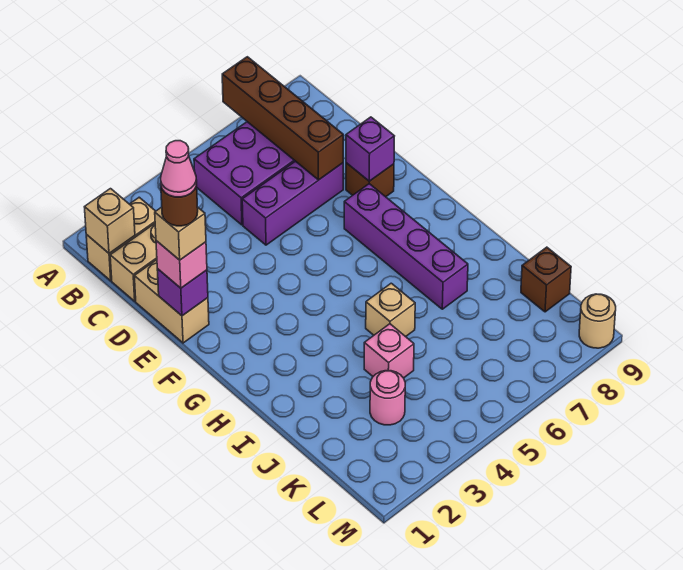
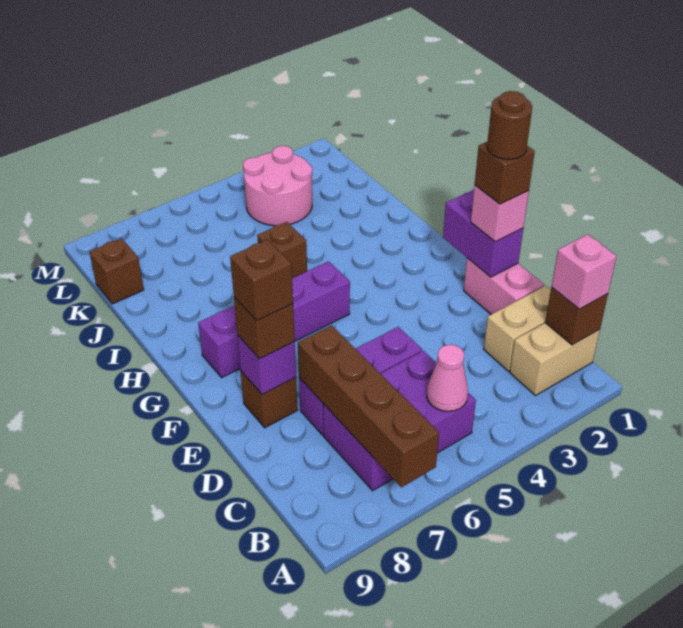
tan 1x1 brick [85,189,135,253] -> brown 1x1 brick [545,288,608,345]
tan 1x2 brick [134,260,209,343] -> pink 1x2 brick [464,258,544,314]
purple 1x1 brick [157,269,208,316] -> purple 1x2 brick [443,190,523,277]
tan 1x1 brick [155,207,206,260] -> brown 1x1 brick [475,142,535,204]
pink 1x1 cone [161,141,197,197] -> pink 1x1 cone moved to [427,345,468,411]
none -> brown 1x1 brick [234,297,295,359]
none -> brown 1x1 brick [230,240,293,321]
purple 1x4 brick [344,184,468,309] -> purple 1x4 brick turned to [198,261,350,378]
tan 1x1 brick [366,283,415,337] -> brown 1x1 brick [257,222,307,278]
pink 1x1 brick [364,324,414,378] -> pink 1x1 brick moved to [551,234,617,309]
pink 1x1 round brick [370,371,405,425] -> pink 2x2 round brick [243,146,312,226]
tan 1x1 round brick [579,294,616,348] -> none

